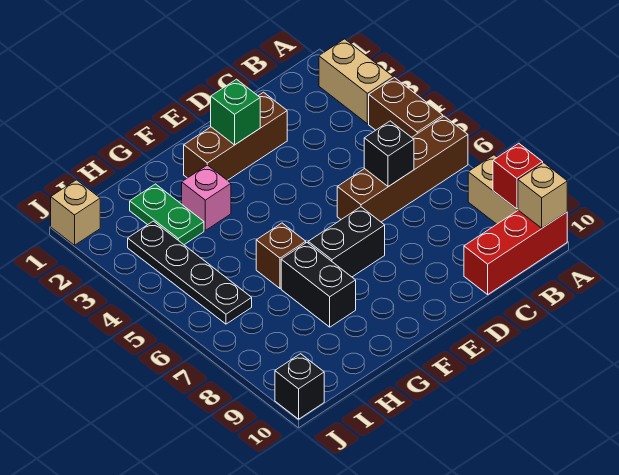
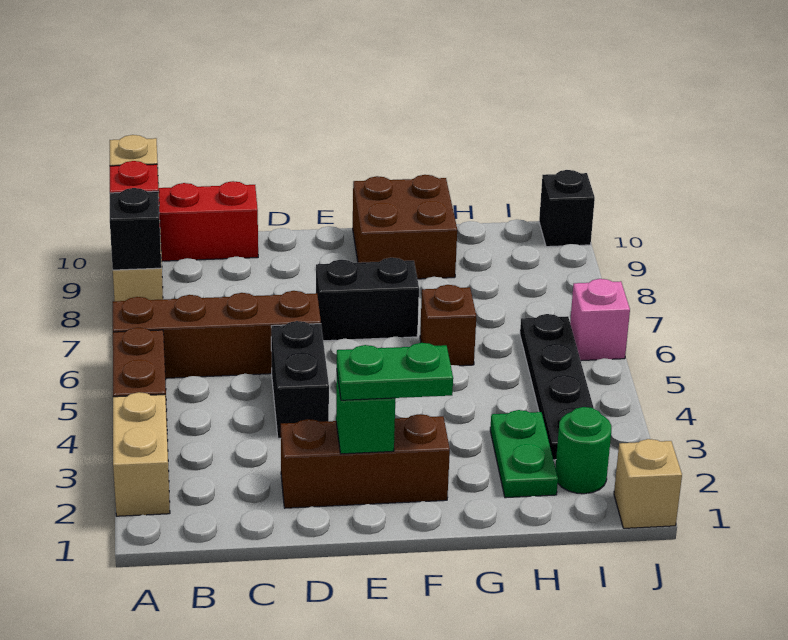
black 1x1 brick [364,121,414,187] -> black 1x1 brick moved to [110,188,161,270]
none -> green 1x2 plate [337,343,453,400]
none -> brown 2x2 brick [353,175,457,279]
pink 1x1 brick [182,165,231,230] -> pink 1x1 brick moved to [570,279,630,361]
black 1x2 brick [281,243,356,327] -> black 1x2 brick moved to [271,321,329,438]
none -> green 1x1 round brick [555,407,611,494]

